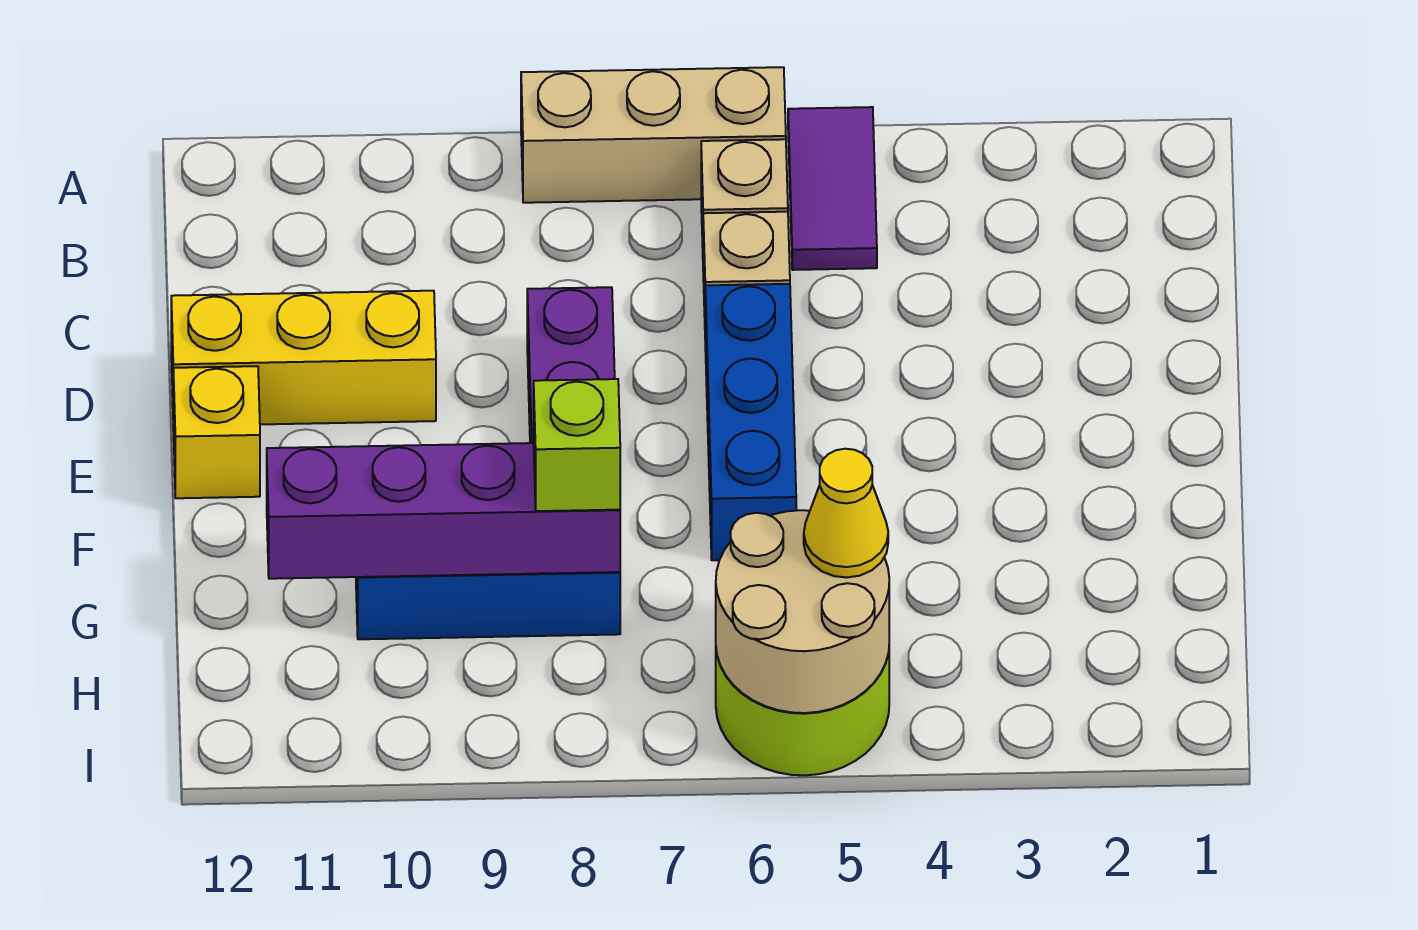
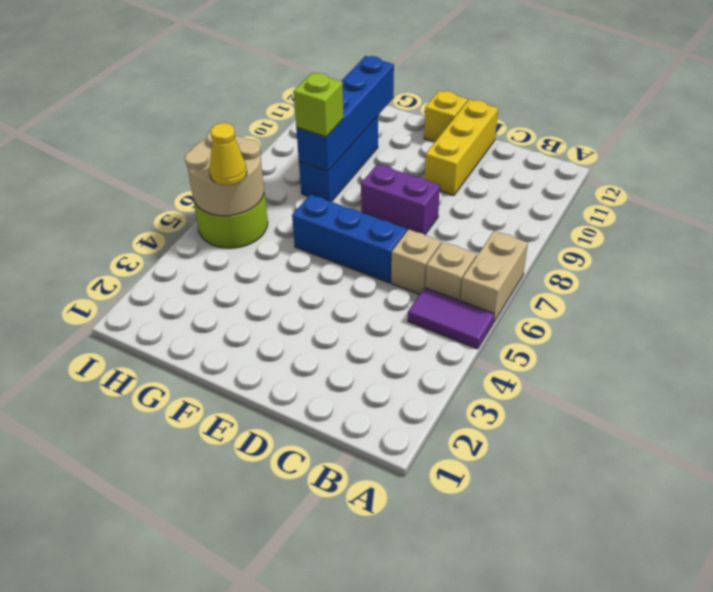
tan 1x3 brick [521,67,786,203] -> tan 1x2 brick [461,231,528,323]
purple 1x4 brick [267,443,620,579] -> blue 1x4 brick [296,56,394,172]

